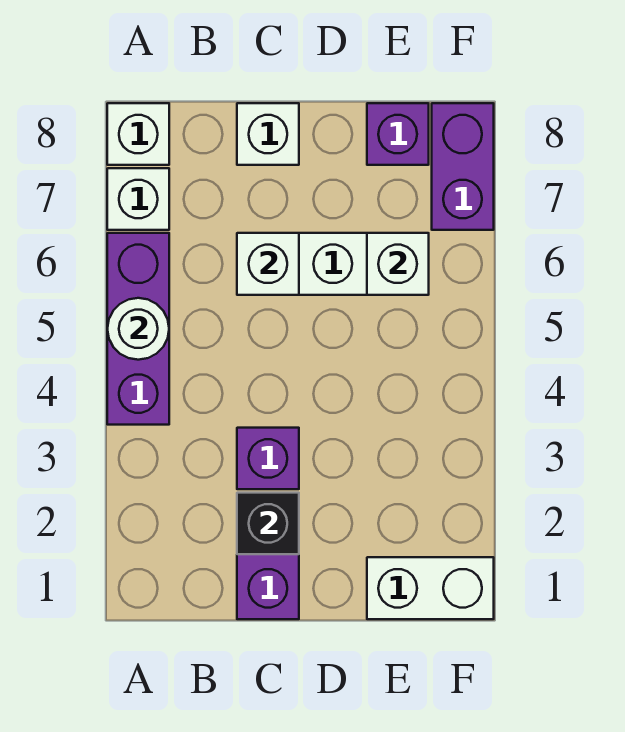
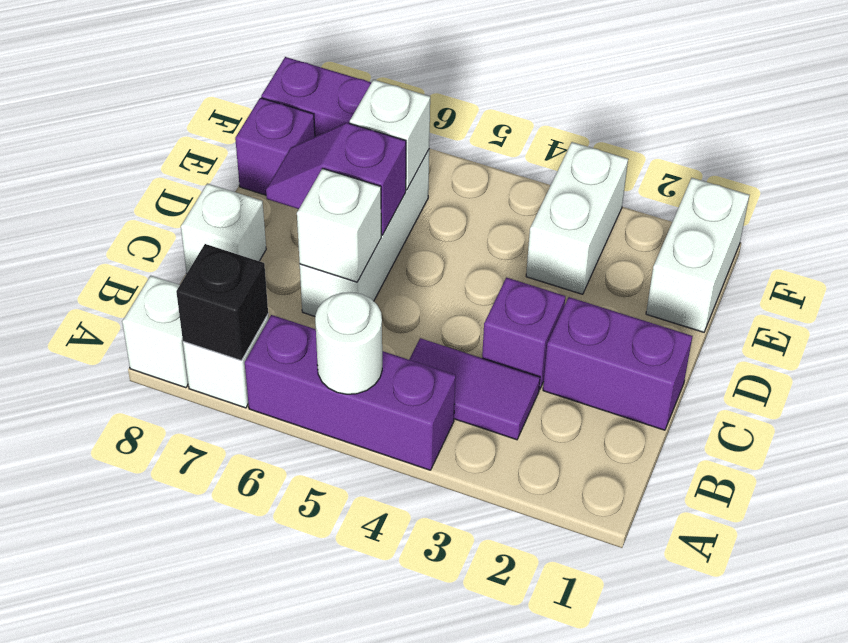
none -> purple 1x2 tile [409,338,540,440]
black 1x1 brick [237,493,299,554] -> black 1x1 brick moved to [176,244,268,361]
none -> purple 1x2 slope [266,123,406,235]
none -> white 1x2 brick [526,142,628,294]

